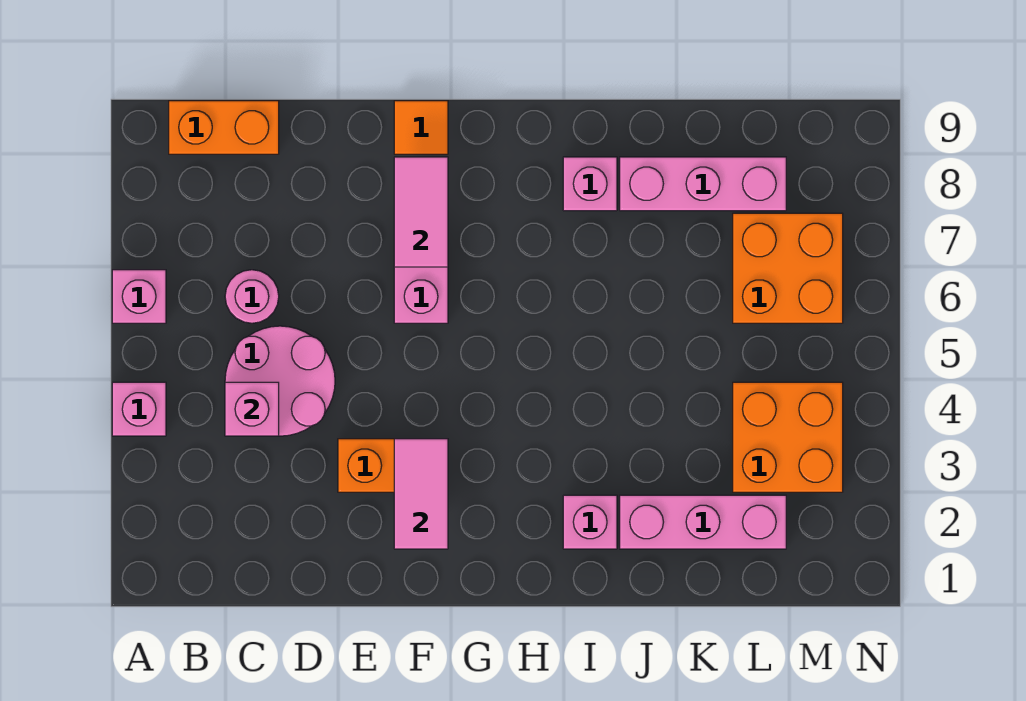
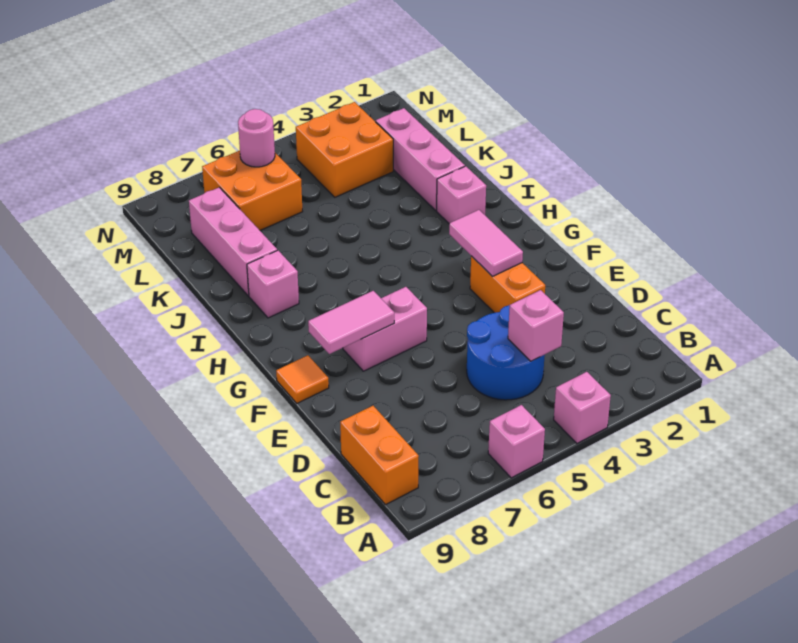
pink 2x2 round brick [225,326,335,436] -> blue 2x2 round brick [467,305,545,400]
pink 1x1 round brick [225,270,279,323] -> pink 1x1 round brick moved to [238,109,275,167]
pink 1x2 tile [394,439,448,549] -> pink 1x2 tile turned to [449,210,523,276]

